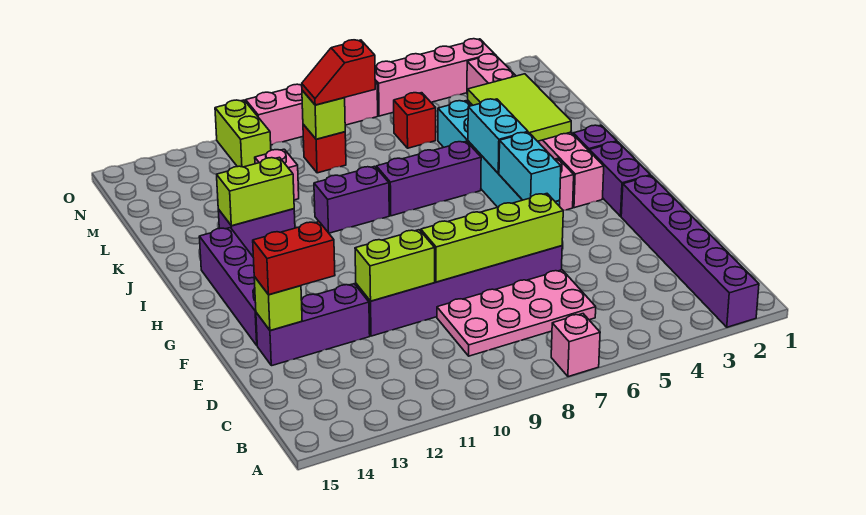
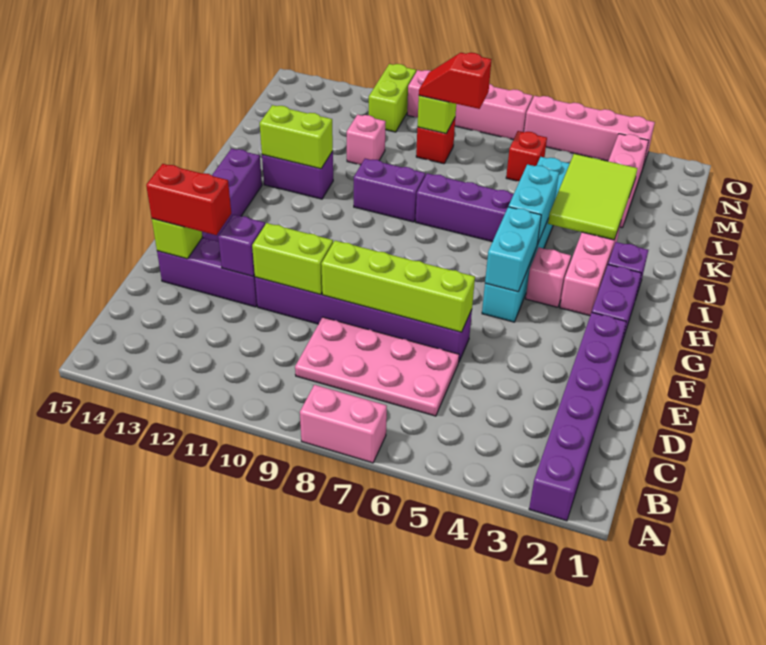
pink 1x1 brick [551,314,600,377] -> pink 1x2 brick [300,385,387,463]
none -> purple 1x1 brick [218,214,265,276]

